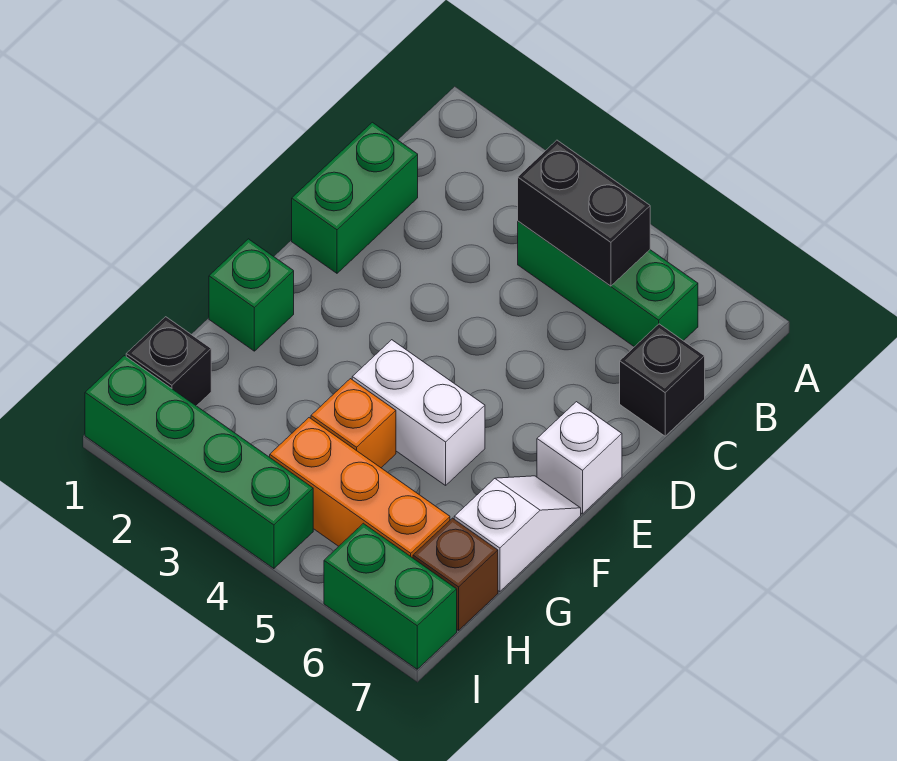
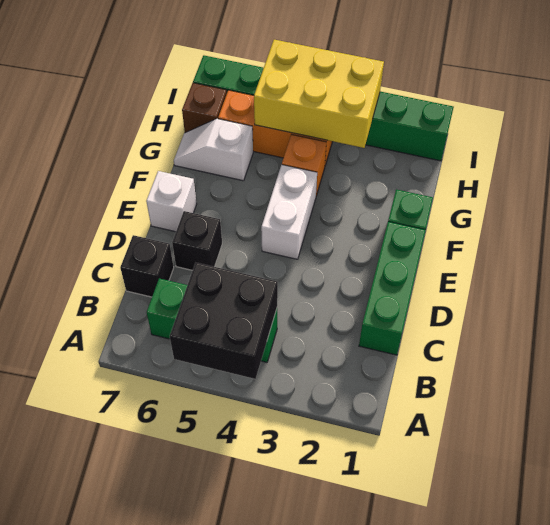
black 1x2 brick [518,140,650,286] -> black 2x2 brick [170,263,278,379]
green 1x2 brick [292,122,418,273] -> green 1x3 brick [359,222,426,355]
white 1x2 brick [352,340,485,485] -> white 1x2 brick turned to [261,165,317,259]
white 1x2 slope [454,476,581,592] -> white 1x2 slope turned to [174,119,253,181]
black 1x1 brick [126,317,211,406] -> black 1x1 brick moved to [172,211,222,270]
none -> yellow 2x3 brick [254,40,384,148]

